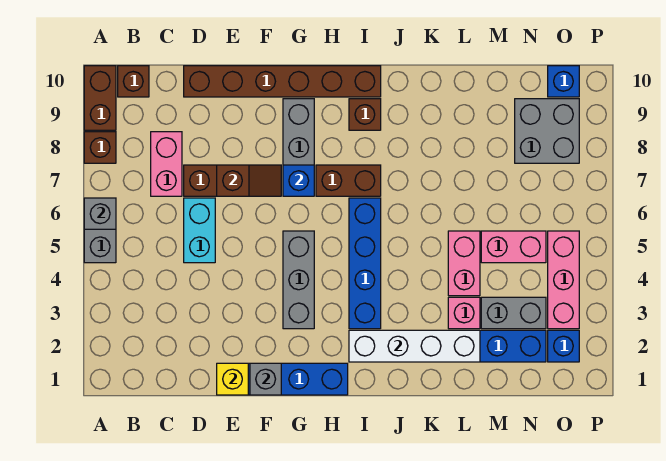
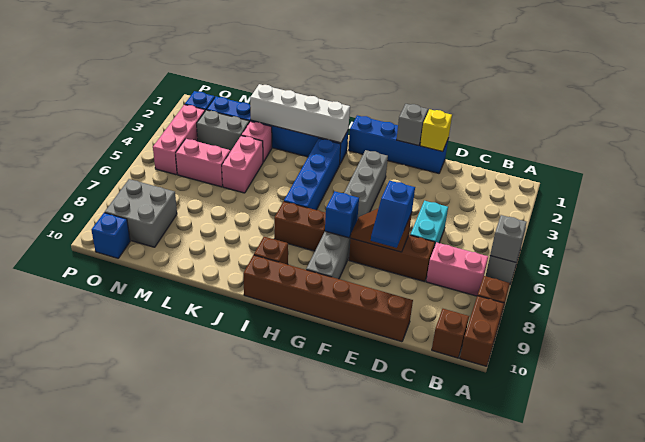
pink 1x2 brick [151,132,182,196] -> pink 1x2 brick turned to [426,242,488,296]
none -> blue 1x2 slope [371,181,415,248]

